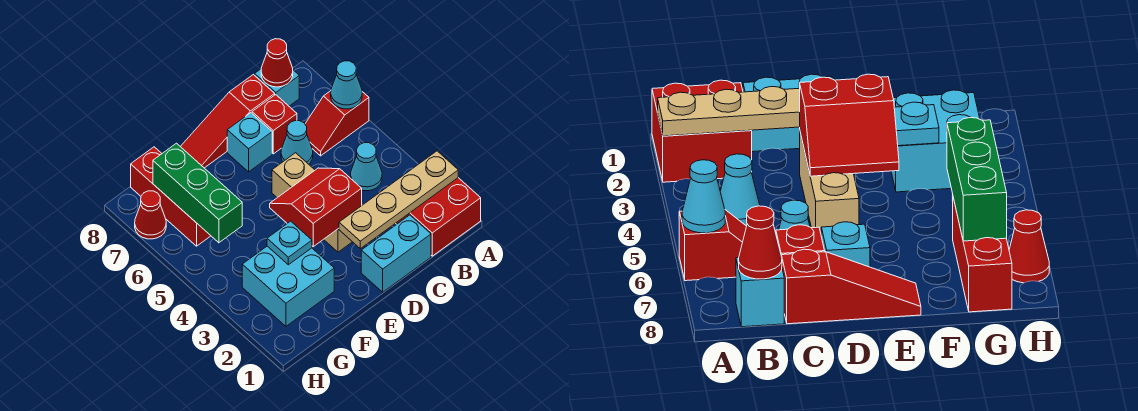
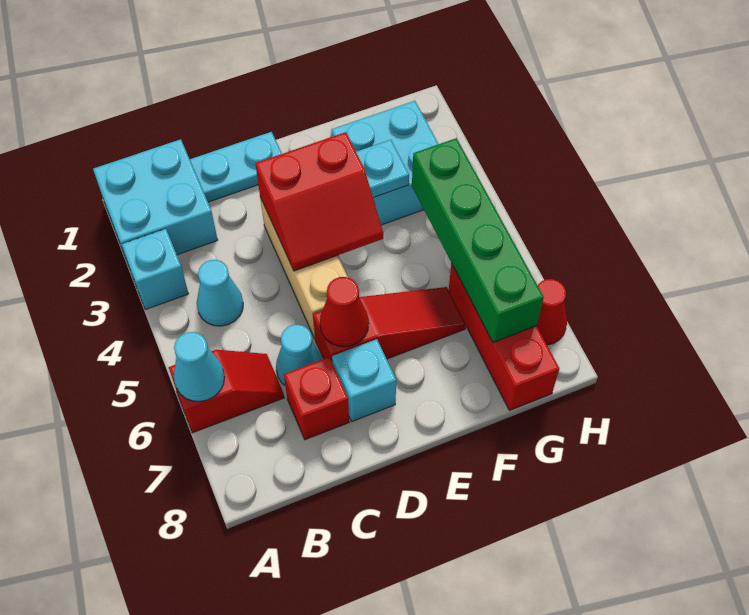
red 2x2 brick [396,178,481,256] -> cyan 2x2 brick [93,139,218,263]
tan 1x4 plate [339,151,458,249] -> none
cyan 1x1 brick [255,69,299,106] -> cyan 1x1 brick moved to [122,229,188,309]
red 1x1 cone [261,39,293,87] -> red 1x1 cone moved to [320,277,369,347]
cyan 1x2 brick [361,215,431,292] -> cyan 1x2 plate [190,132,282,202]
red 1x3 slope [180,75,275,168] -> red 1x3 slope moved to [313,287,466,361]
green 1x3 brick [153,143,242,243] -> green 1x4 brick [412,138,544,342]

